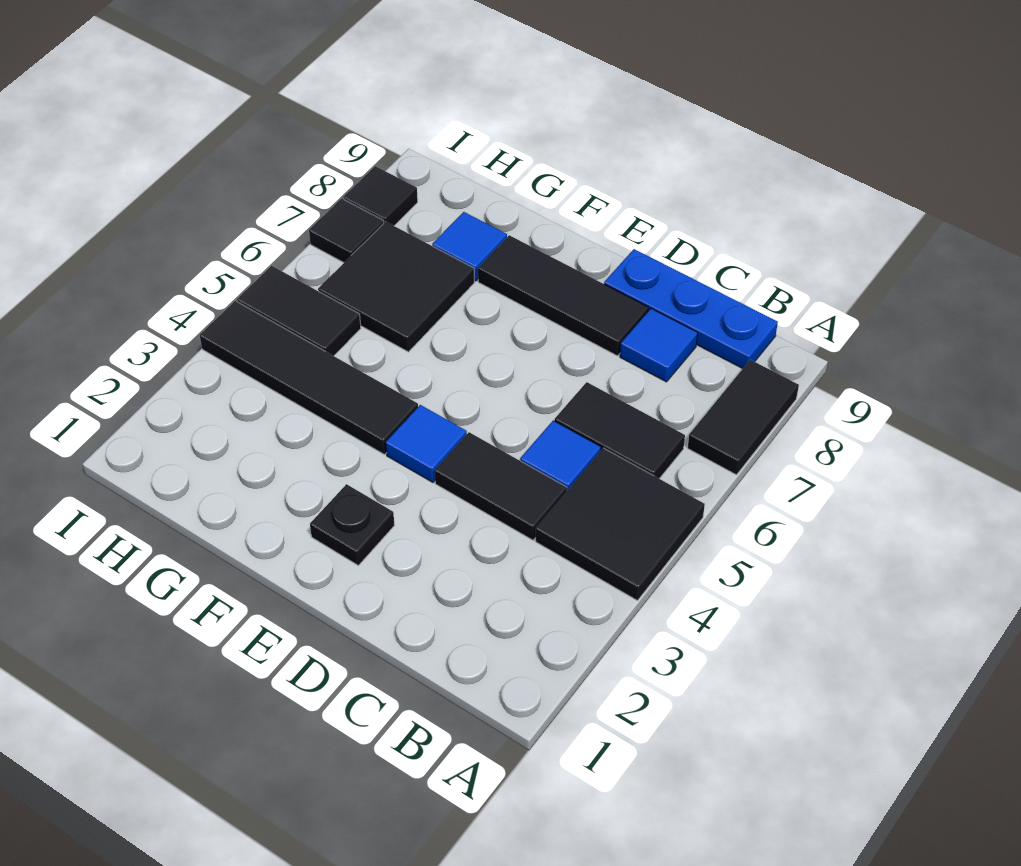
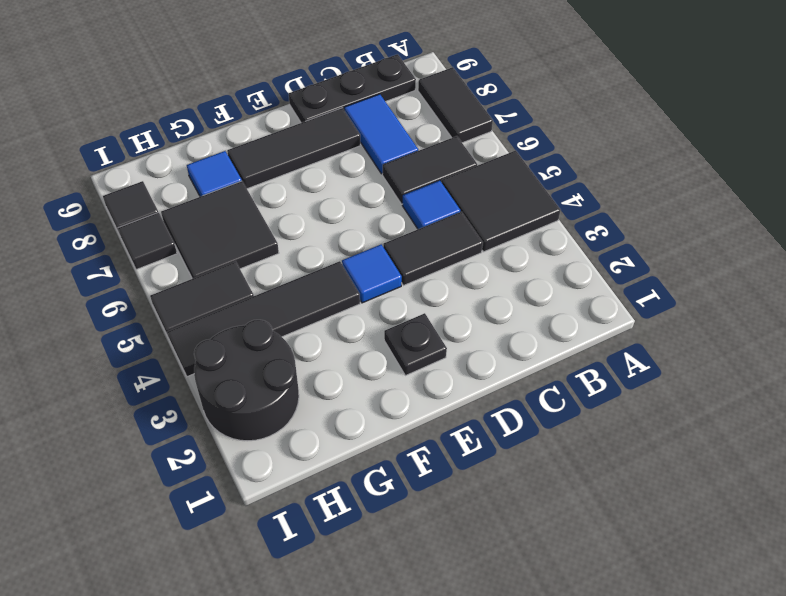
blue 1x3 plate [604,249,778,369] -> black 1x3 plate [289,54,416,123]
blue 1x1 tile [620,309,698,382] -> blue 1x2 tile [344,94,418,174]
none -> black 2x2 round brick [194,320,299,441]

